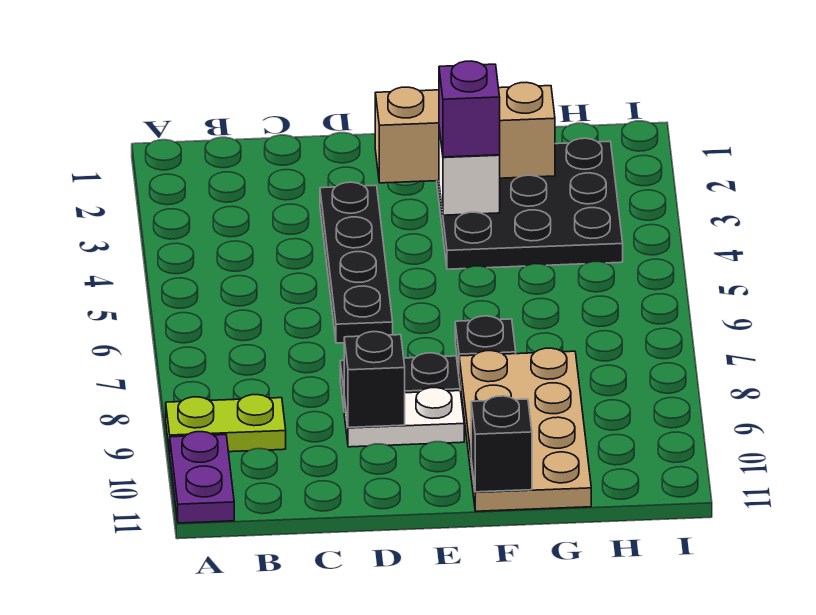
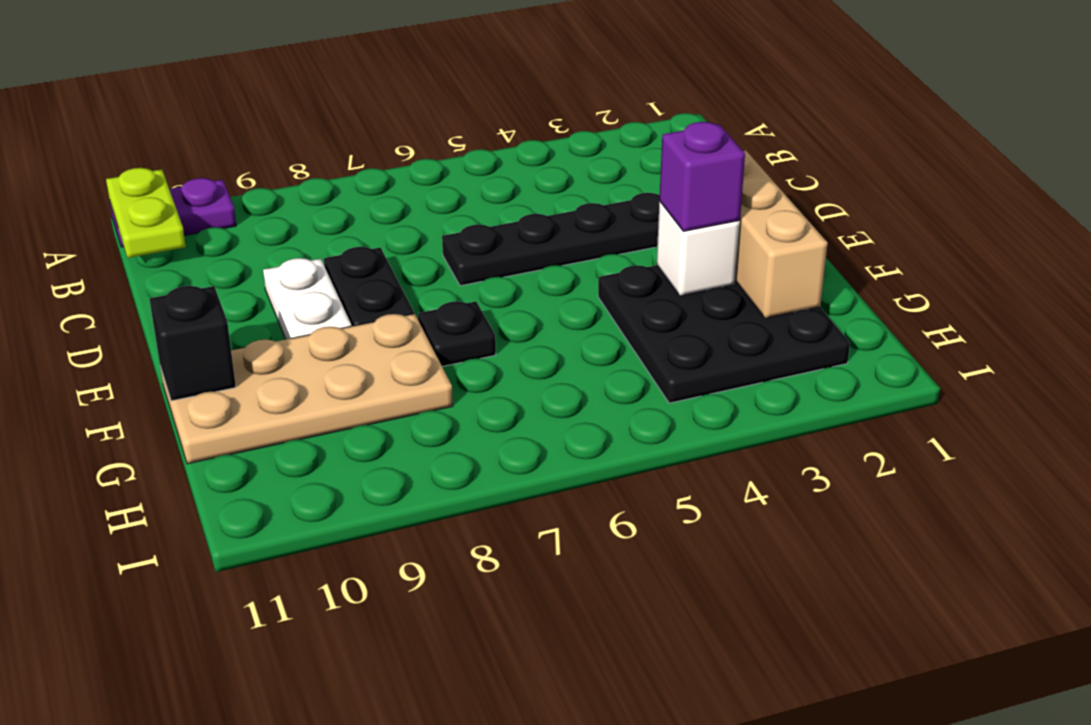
lime 1x2 plate [166,395,286,453] -> lime 1x2 plate moved to [106,168,186,258]
black 1x1 brick [344,332,405,427] -> none

